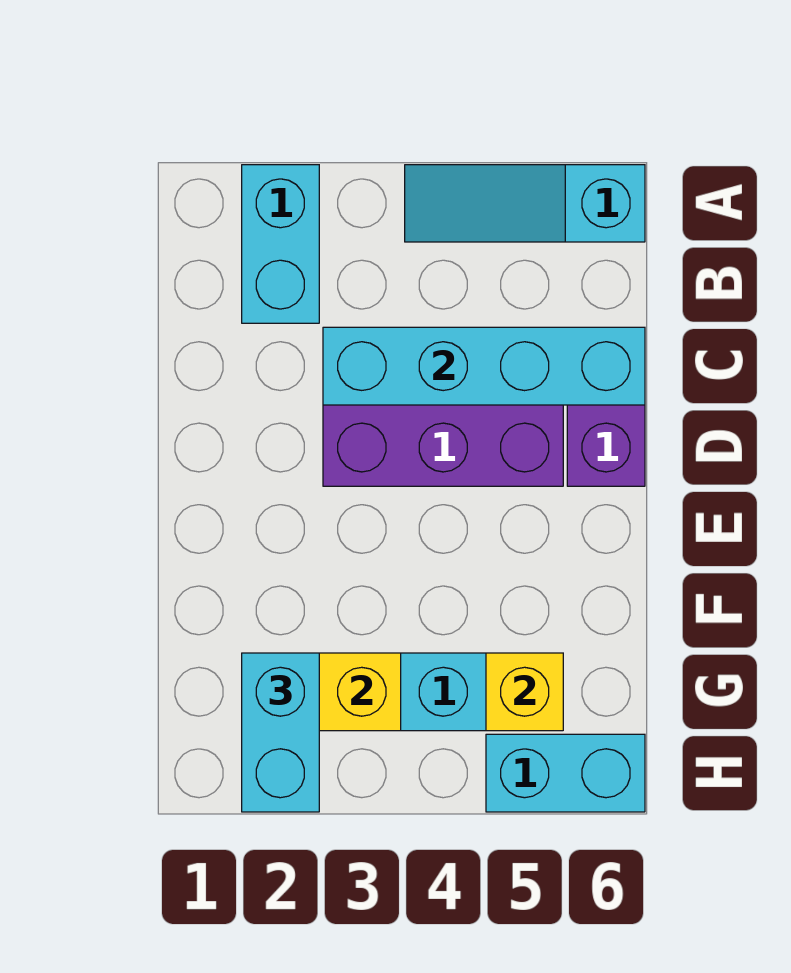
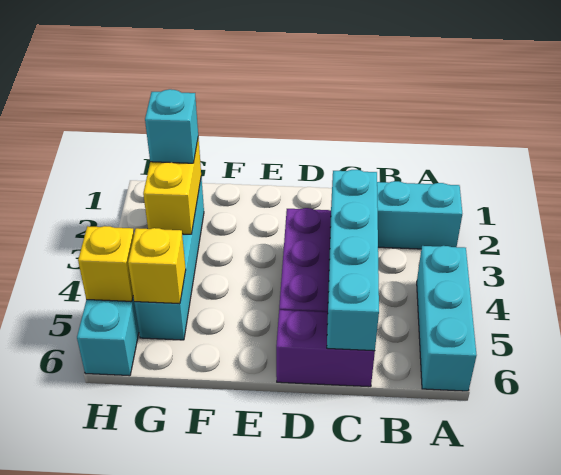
cyan 1x3 slope [405,165,645,242] -> cyan 1x3 brick [417,246,477,391]
cyan 1x2 brick [242,653,319,812] -> cyan 1x1 brick [145,89,198,163]
none -> yellow 1x1 brick [78,226,134,301]

